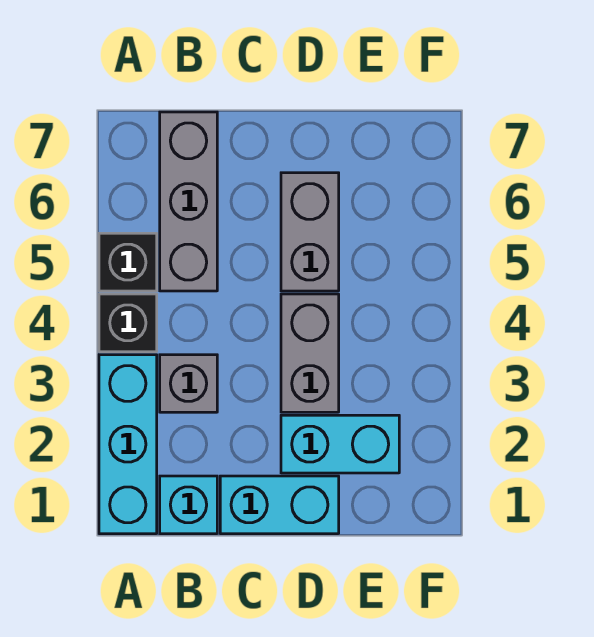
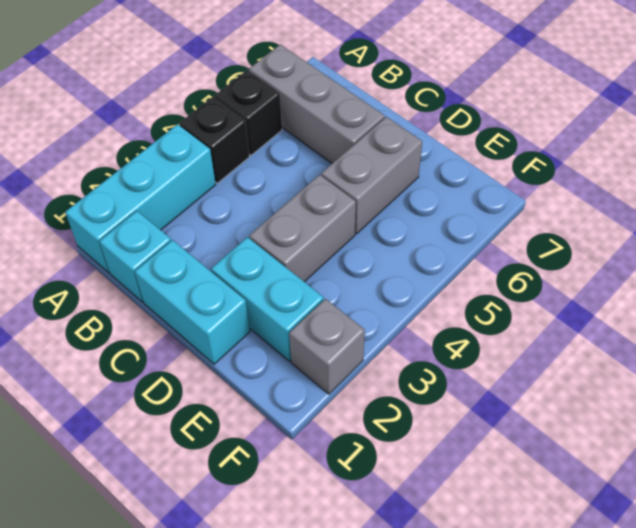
grey 1x1 brick [160,355,217,412] -> grey 1x1 brick moved to [289,299,365,394]
grey 1x3 brick [160,112,217,291] -> grey 1x3 brick turned to [249,44,385,163]

